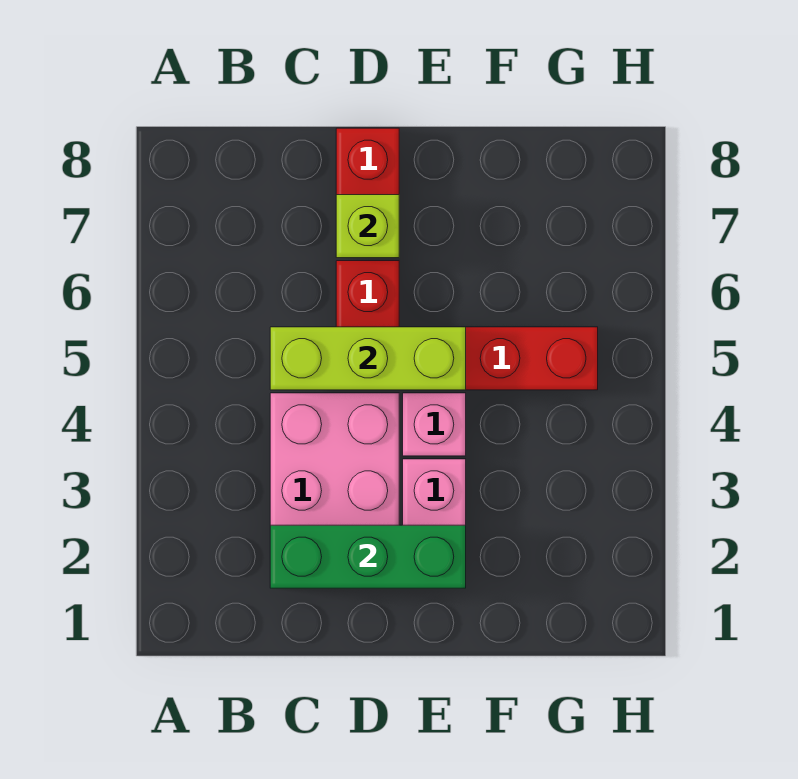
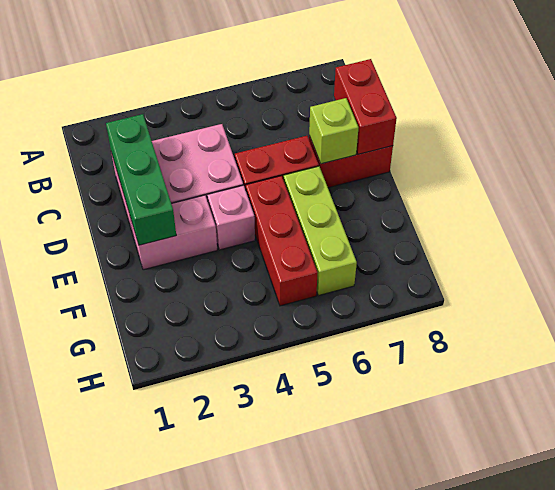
lime 1x3 brick [270,327,466,390] -> lime 1x3 brick moved to [284,166,357,296]
none -> red 1x2 brick [334,59,397,154]

